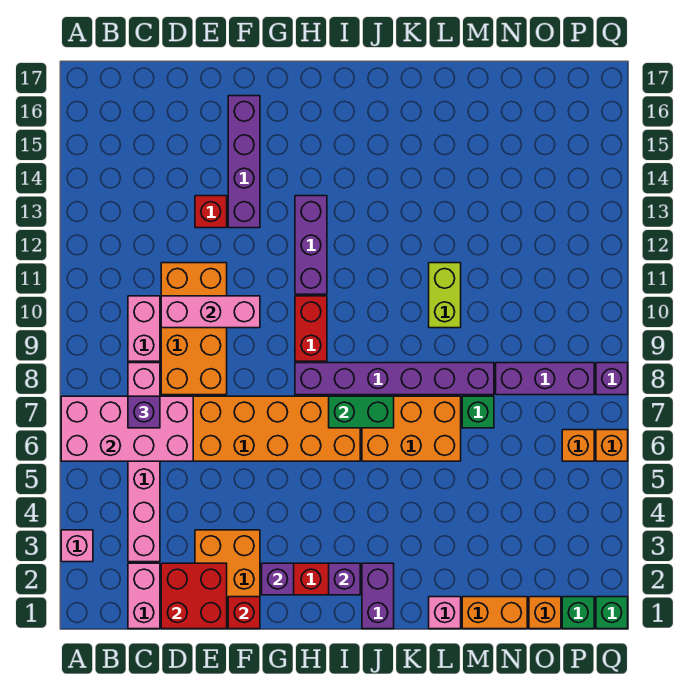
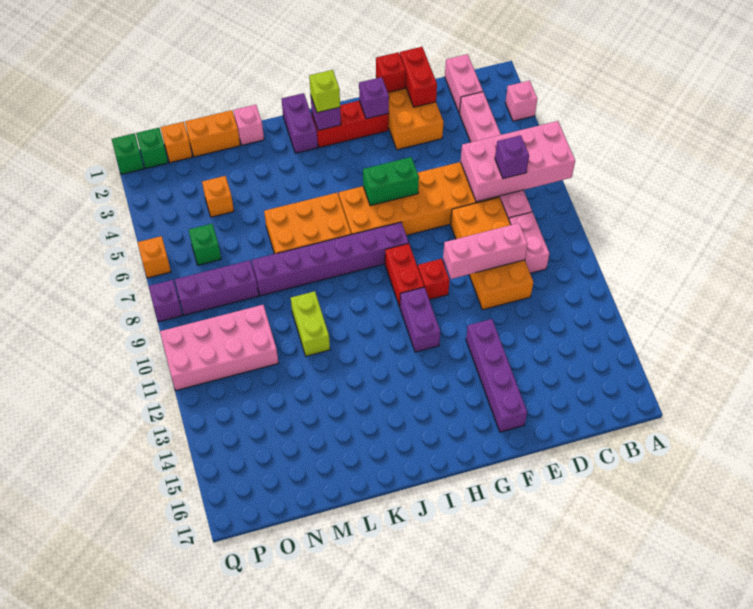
red 2x2 brick [161,563,227,629] -> red 1x2 brick [400,47,437,107]
red 1x1 brick [195,196,227,228] -> red 1x1 brick moved to [418,259,450,300]
purple 1x3 brick [295,196,327,294] -> purple 1x2 brick [400,287,440,352]
none -> lime 1x1 brick [309,70,340,113]
green 1x2 brick [329,396,394,428] -> green 1x2 brick moved to [363,157,419,206]
green 1x1 brick [462,396,494,428] -> green 1x1 brick moved to [189,224,221,265]
none -> pink 2x4 brick [160,305,278,390]
orange 1x1 brick [562,430,594,461] -> orange 1x1 brick moved to [202,176,234,217]

